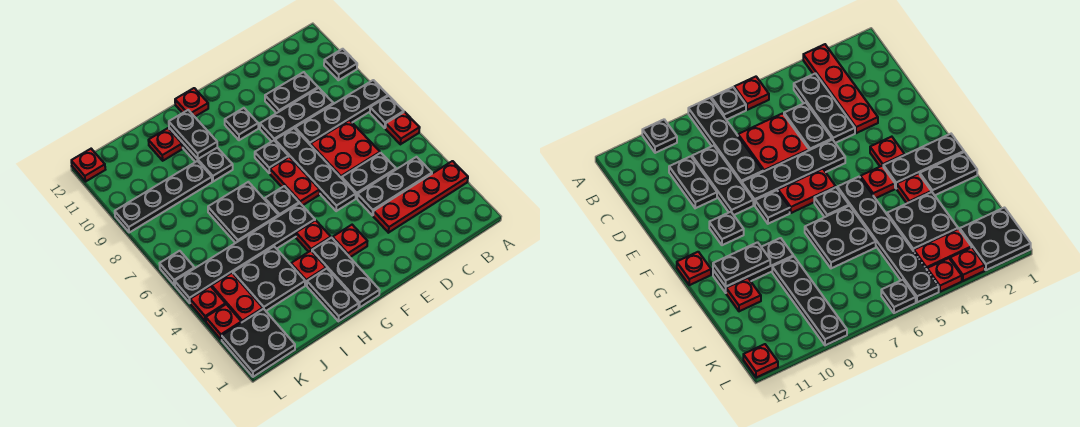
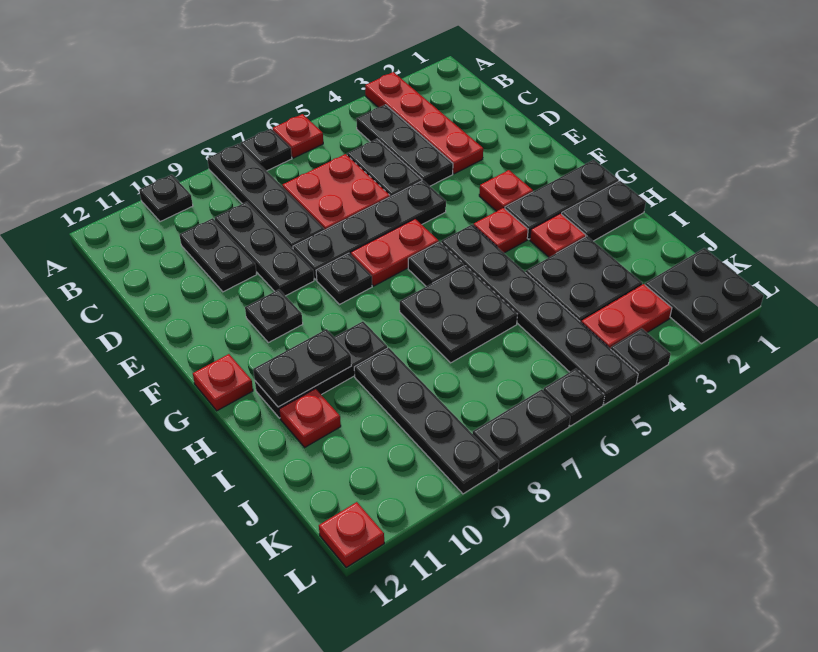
red 1x1 plate [206,304,241,340] -> none
red 1x1 plate [190,286,226,321] -> black 1x1 plate [611,328,671,384]
none -> black 1x2 plate [473,389,570,471]

